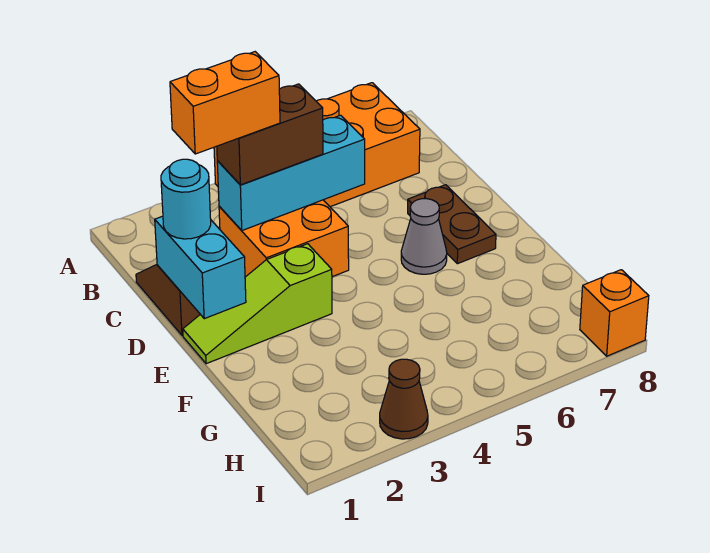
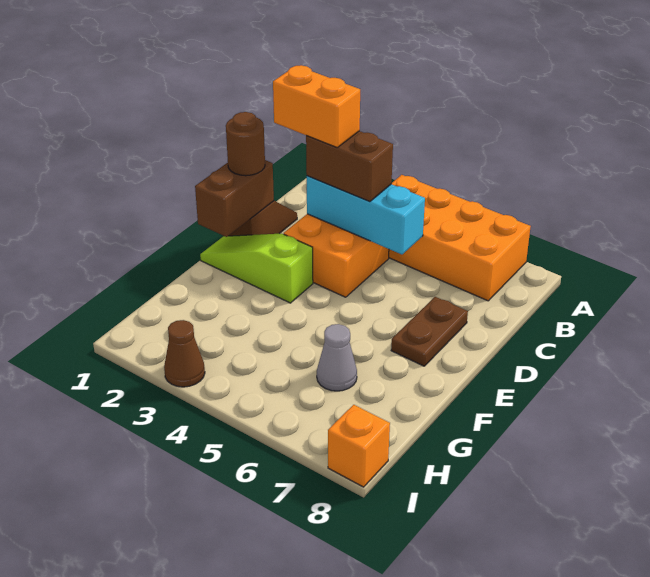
cyan 1x2 brick [155,216,246,319] -> brown 1x2 brick [195,160,274,237]
cyan 1x1 round brick [161,159,211,239] -> brown 1x1 round brick [226,112,265,176]
grey 1x1 cone [401,199,447,274] -> grey 1x1 cone moved to [317,324,357,391]

